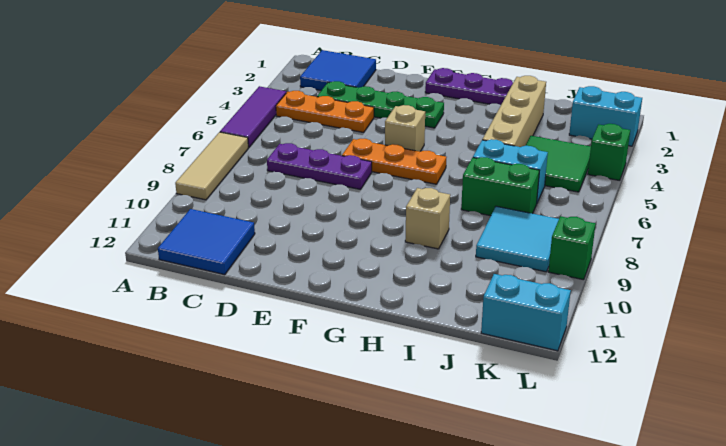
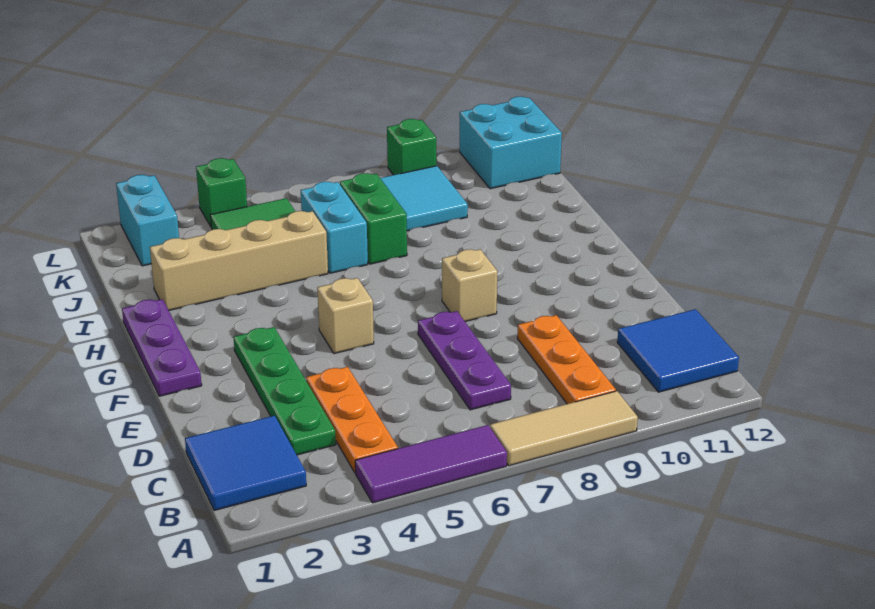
orange 1x3 plate [342,139,447,184] -> orange 1x3 plate moved to [517,315,616,404]
tan 1x1 brick [405,188,450,249] -> tan 1x1 brick moved to [442,249,497,322]
cyan 1x2 brick [481,274,571,351] -> cyan 2x2 brick [460,97,562,189]

